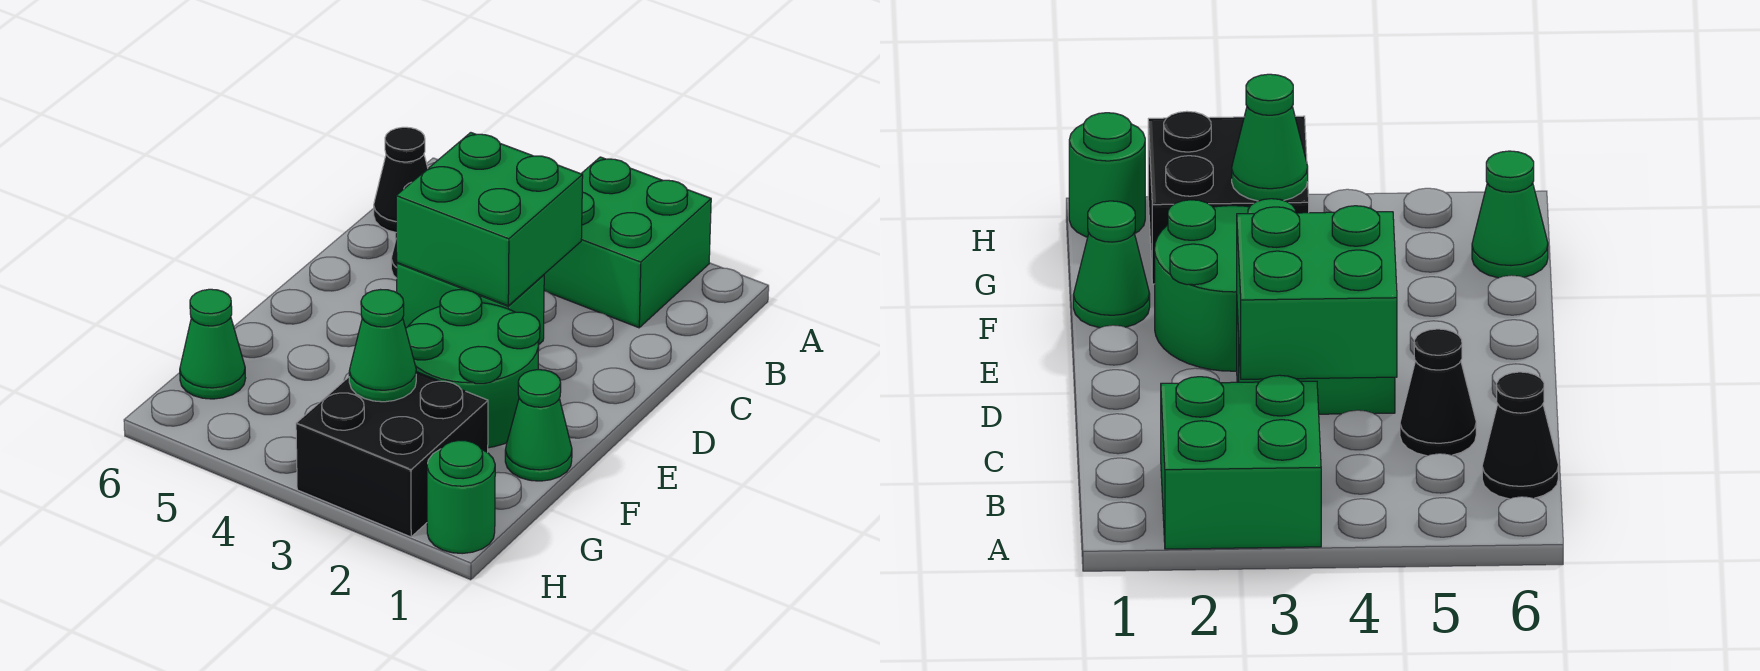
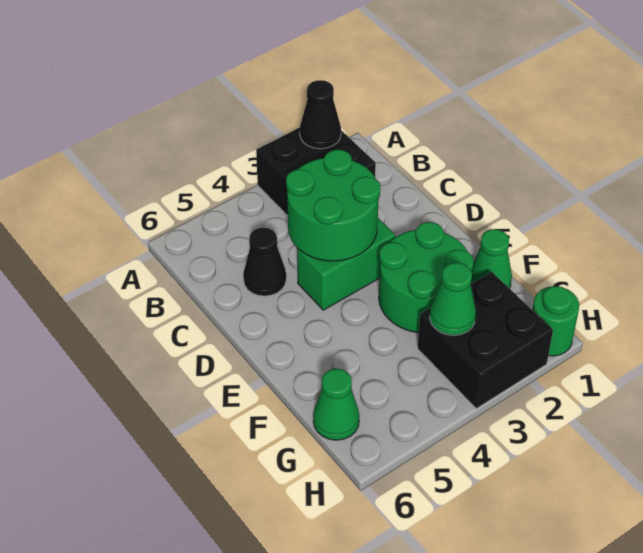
green 2x2 brick [544,157,711,328] -> black 2x2 brick [256,128,376,216]
black 1x1 cone [374,127,428,232] -> black 1x1 cone moved to [300,80,341,149]
green 2x2 brick [396,133,583,306] -> green 2x2 round brick [286,149,380,261]

